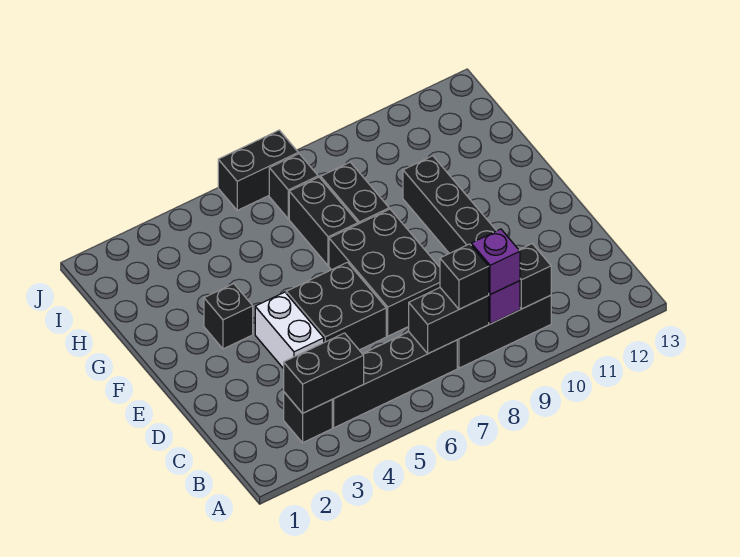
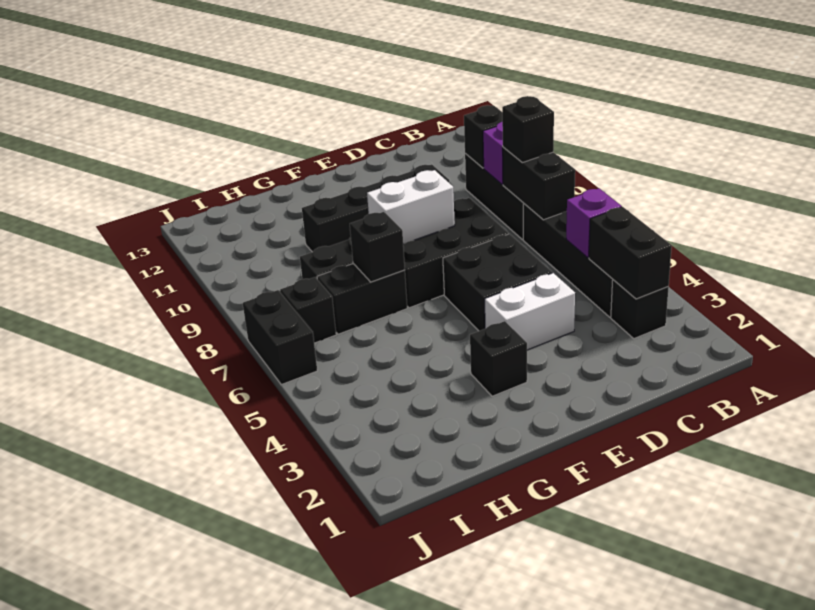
purple 1x1 brick [471,229,520,295] -> purple 1x1 brick moved to [566,188,621,258]
none -> white 1x2 brick [367,170,455,244]
none -> black 1x1 brick [350,212,405,282]

